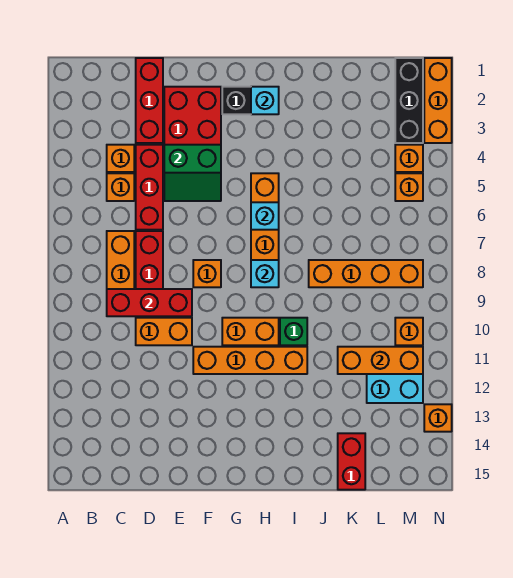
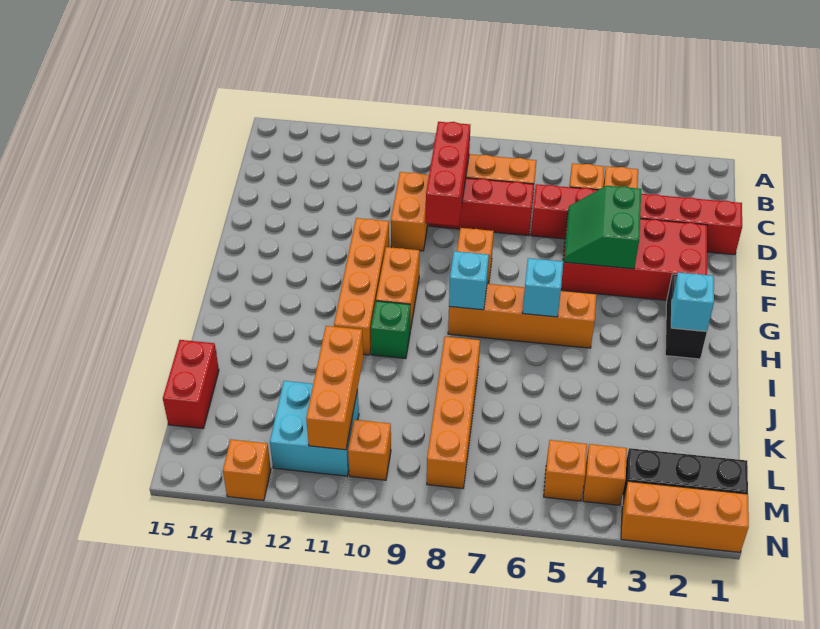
red 1x2 brick [338,433,365,490] -> red 1x2 brick turned to [163,340,219,429]

